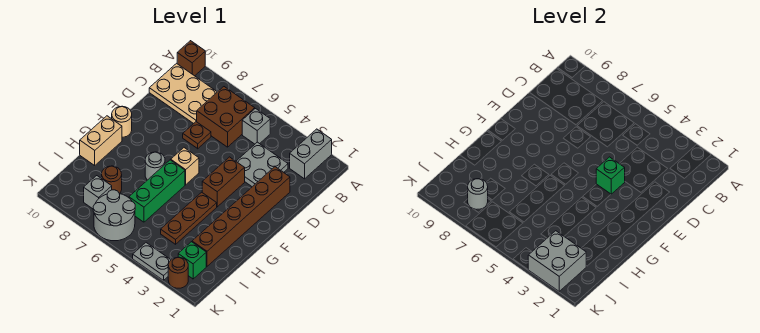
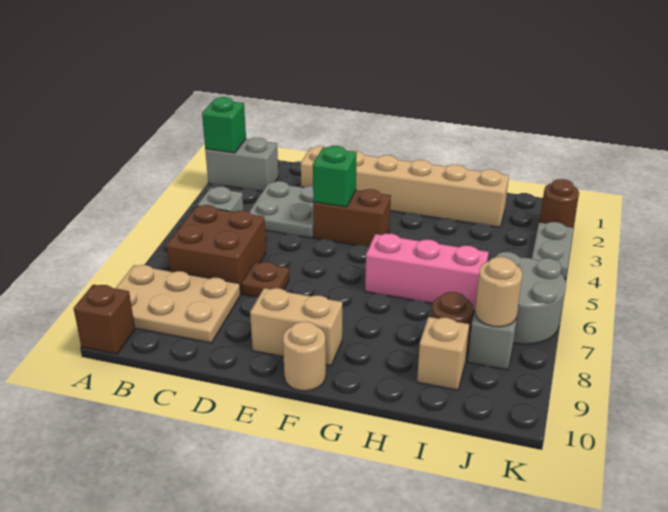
tan 2x3 plate [149,63,217,124] -> tan 2x3 plate turned to [115,265,240,343]
brown 1x6 brick [192,167,290,266] -> tan 1x6 brick [301,146,509,227]
tan 1x1 brick [171,148,199,185] -> tan 1x1 brick moved to [417,317,469,390]
brown 1x3 plate [161,192,217,244] -> none
green 1x3 brick [129,160,185,222] -> pink 1x3 brick [365,234,489,311]
grey 1x1 round brick [145,152,165,180] -> none
tan 1x2 brick [80,116,122,165] -> tan 1x2 brick moved to [250,288,342,366]
green 1x1 brick [178,242,206,279] -> green 1x1 brick moved to [202,97,246,153]
grey 2x2 brick [528,231,586,291] -> none
grey 1x1 round brick [468,179,488,209] -> tan 1x1 round brick [475,257,522,327]

